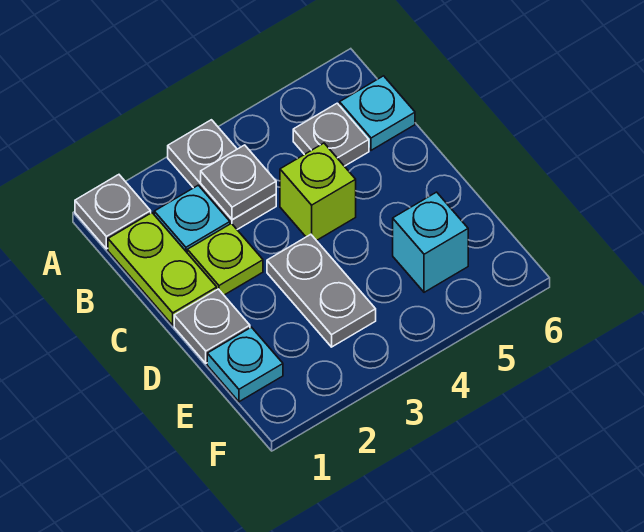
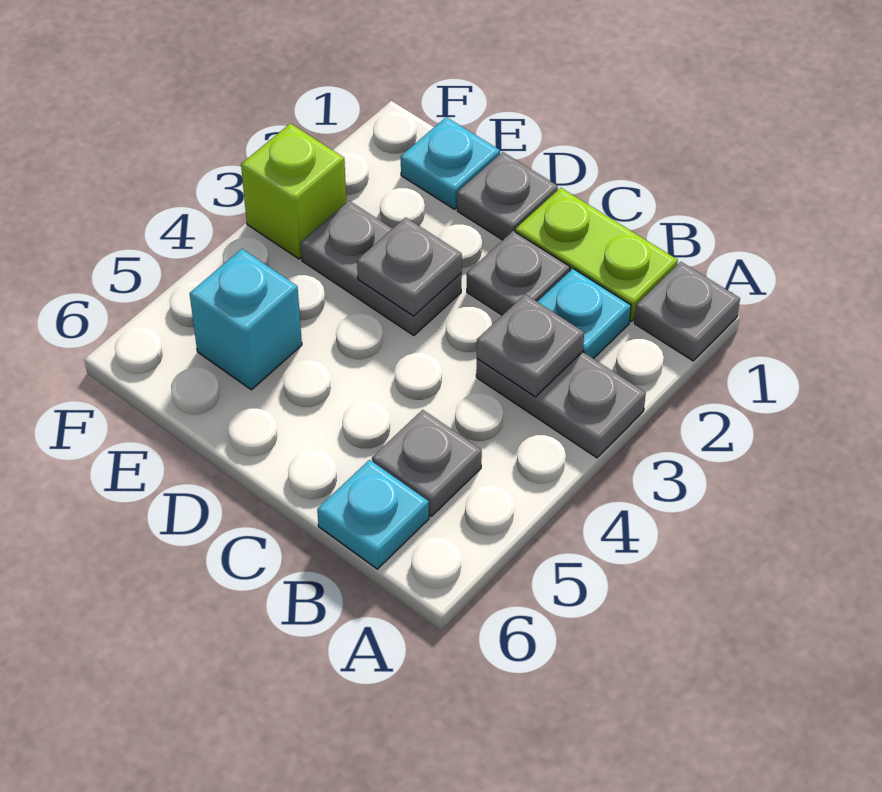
lime 1x1 plate [187,224,263,295] -> grey 1x1 plate [467,231,570,315]
lime 1x1 brick [280,143,356,241] -> lime 1x1 brick moved to [241,123,346,259]
none -> grey 1x1 plate [357,217,462,316]

